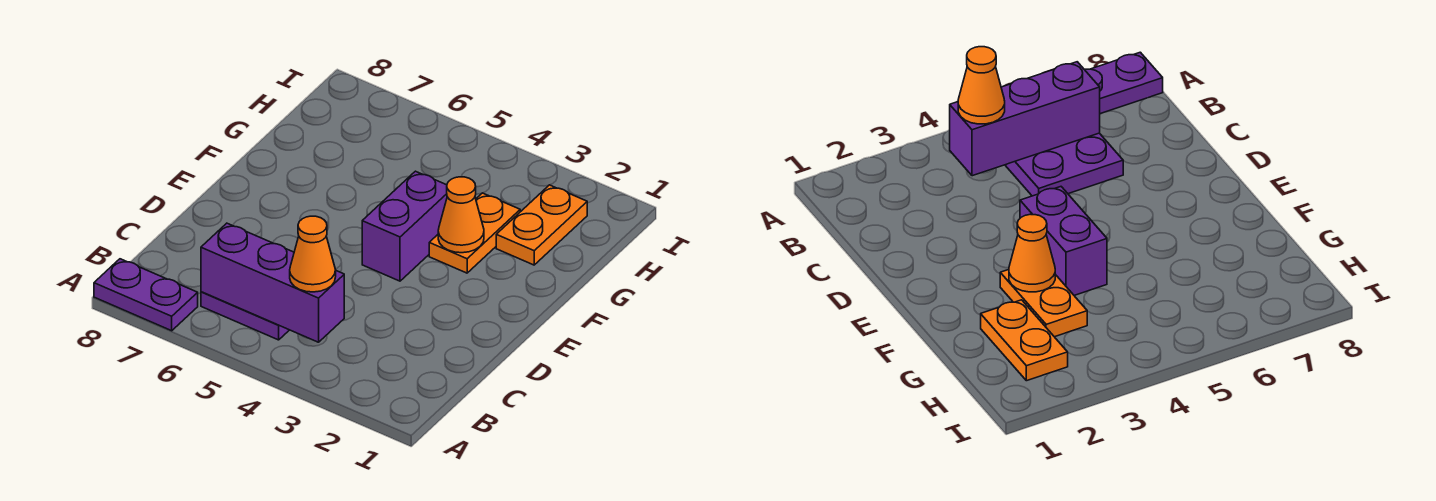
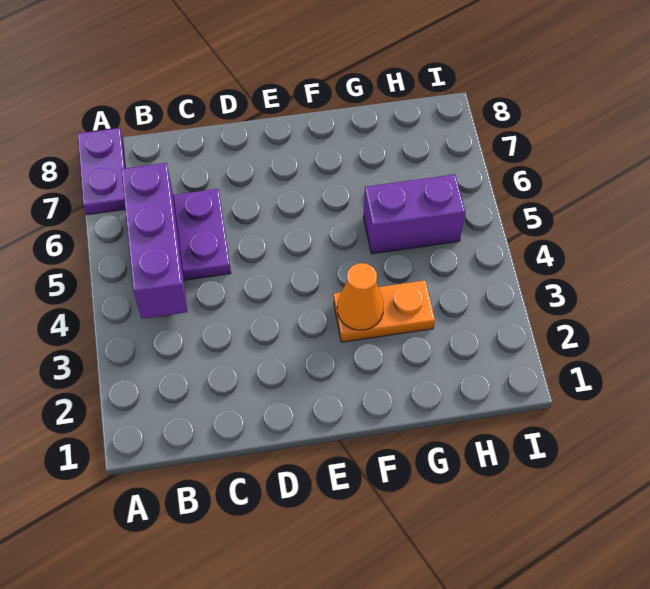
orange 1x1 cone [290,216,336,292] -> none
purple 1x2 brick [362,171,447,281] -> purple 1x2 brick moved to [363,174,465,254]
orange 1x2 plate [496,185,587,265] -> none

